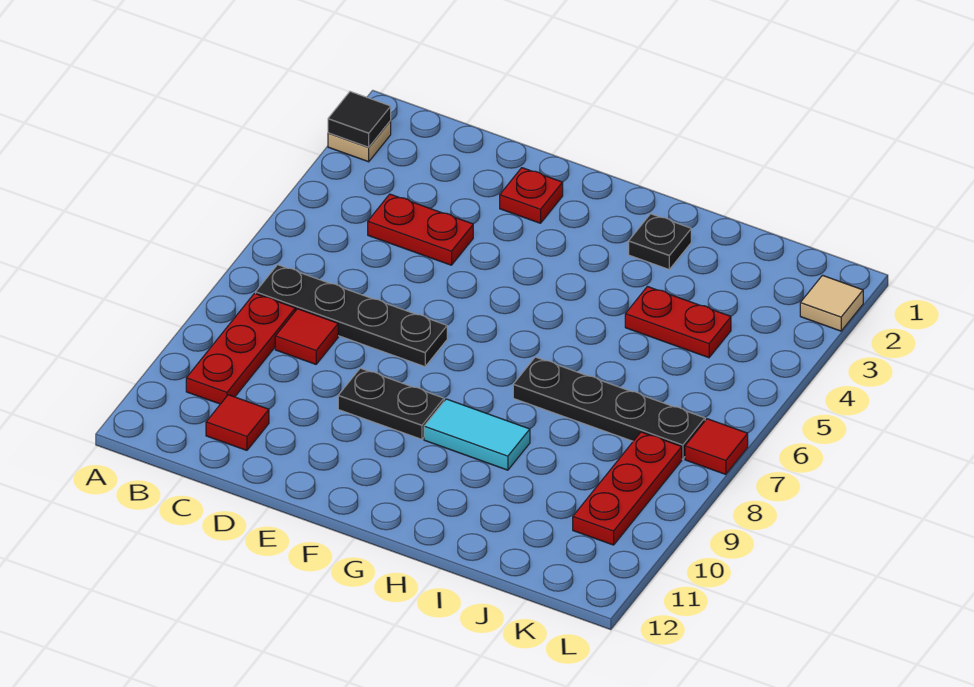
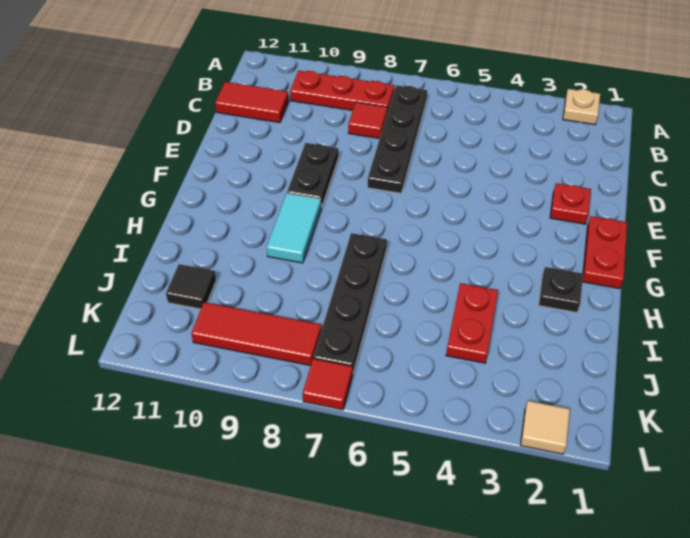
black 1x1 tile [328,92,391,147] -> black 1x1 tile moved to [166,264,216,309]
red 1x2 plate [368,194,473,265] -> red 1x2 plate moved to [582,216,627,289]
red 1x1 tile [206,395,269,450] -> red 1x2 tile [215,82,289,123]
red 1x3 plate [573,432,682,545] -> red 1x3 tile [191,302,321,366]

